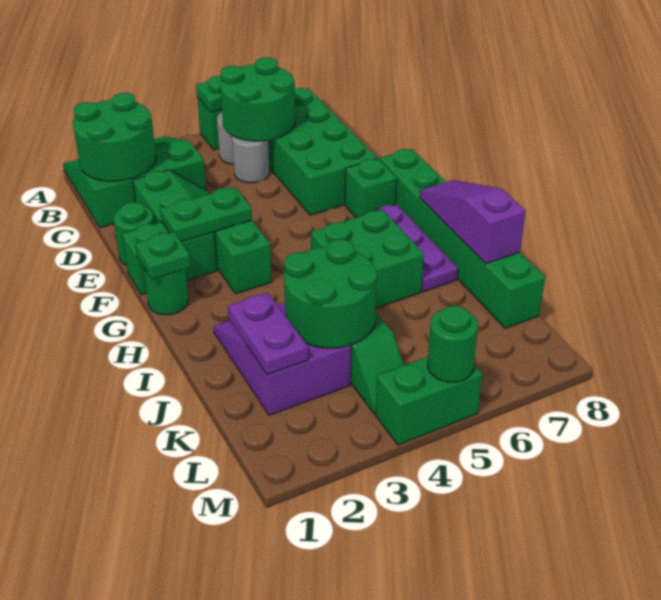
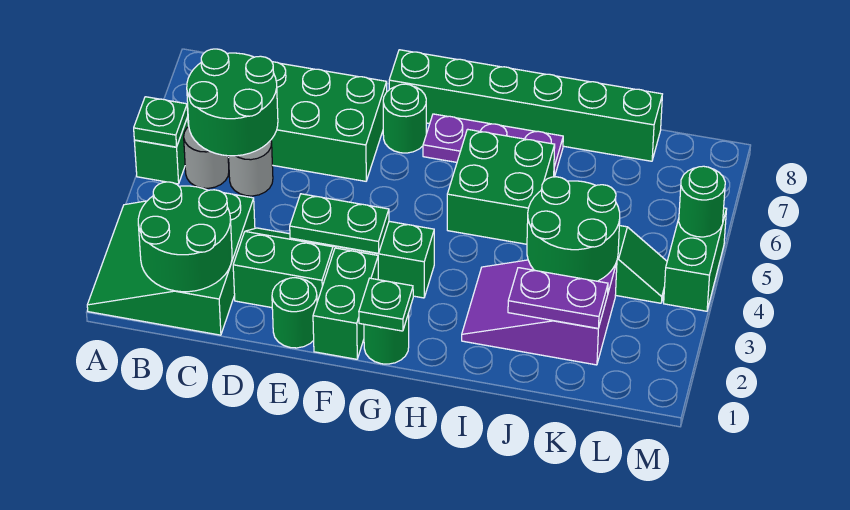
green 1x2 plate [160,187,252,242] -> green 1x2 plate turned to [290,194,389,253]
green 1x1 brick [345,158,397,218] -> green 1x1 round brick [383,84,426,153]
purple 1x3 slope [420,180,525,264] -> none

